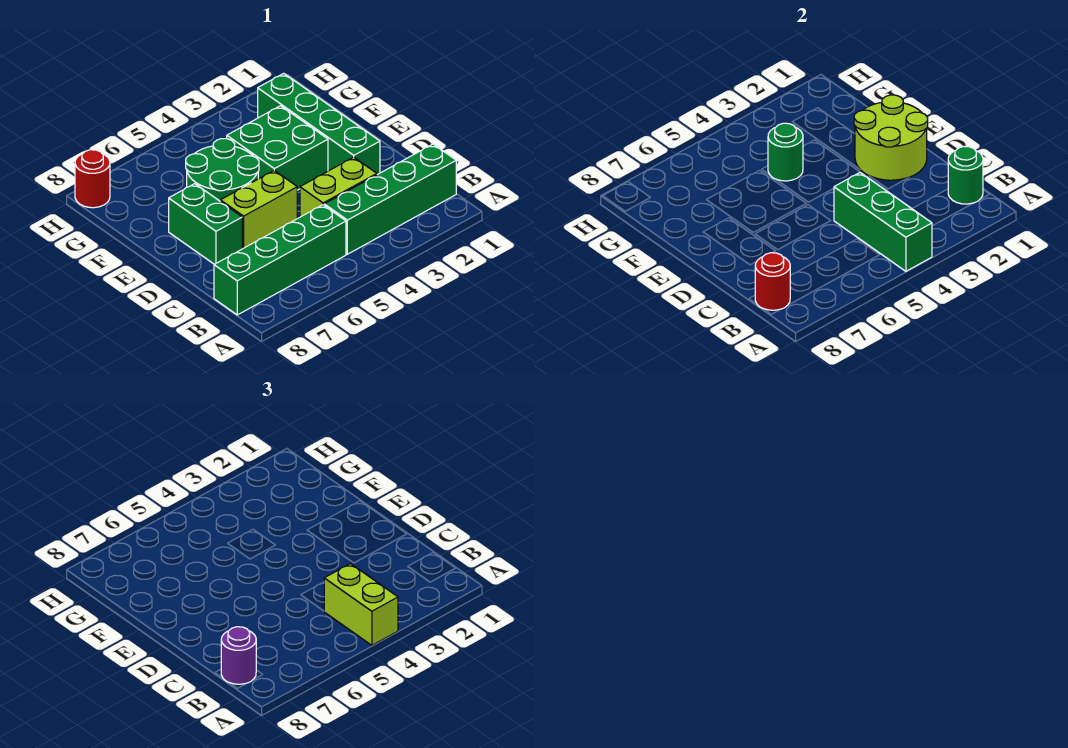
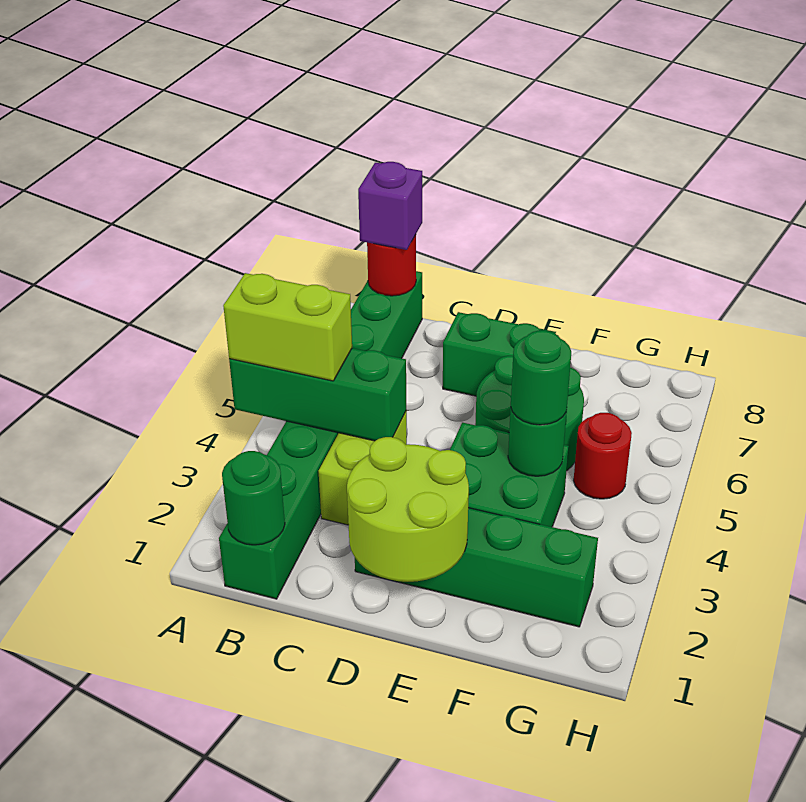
purple 1x1 round brick [221,627,256,684] -> purple 1x1 brick [358,162,422,250]
lime 1x2 brick [220,171,297,249] -> none
none -> green 1x1 round brick [511,330,571,425]
red 1x1 round brick [75,150,110,208] -> red 1x1 round brick moved to [573,413,632,499]

